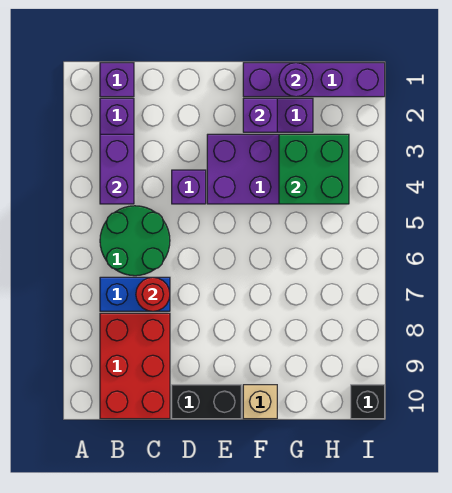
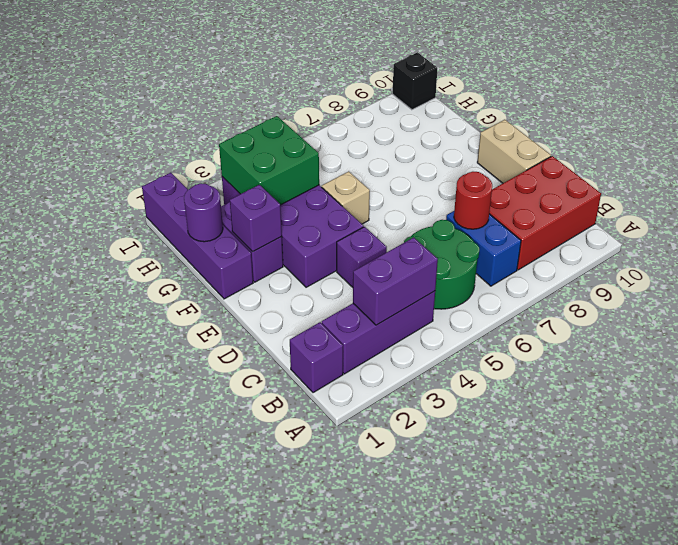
black 1x2 brick [172,385,241,419] -> tan 1x2 brick [477,120,551,183]
tan 1x1 brick [243,385,277,419] -> tan 1x1 brick moved to [322,171,370,224]

